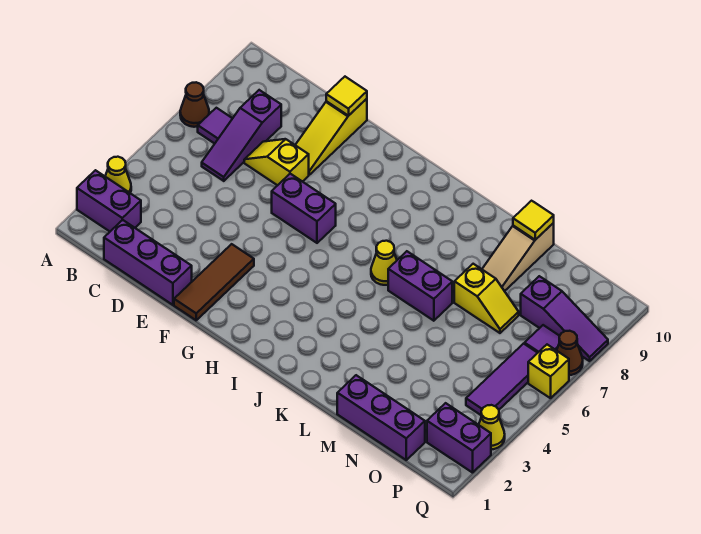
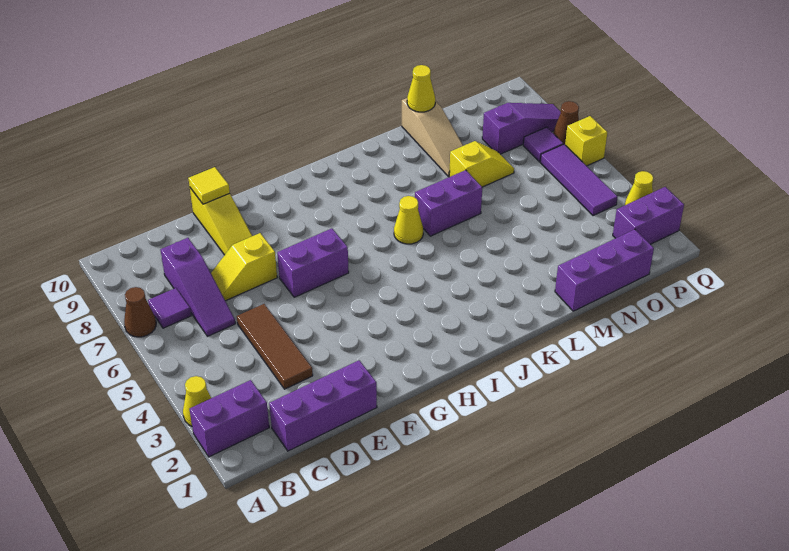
brown 1x3 tile [174,244,254,320] -> brown 1x3 tile moved to [237,304,313,389]
yellow 1x1 tile [513,201,554,240] -> yellow 1x1 cone [407,65,435,112]

